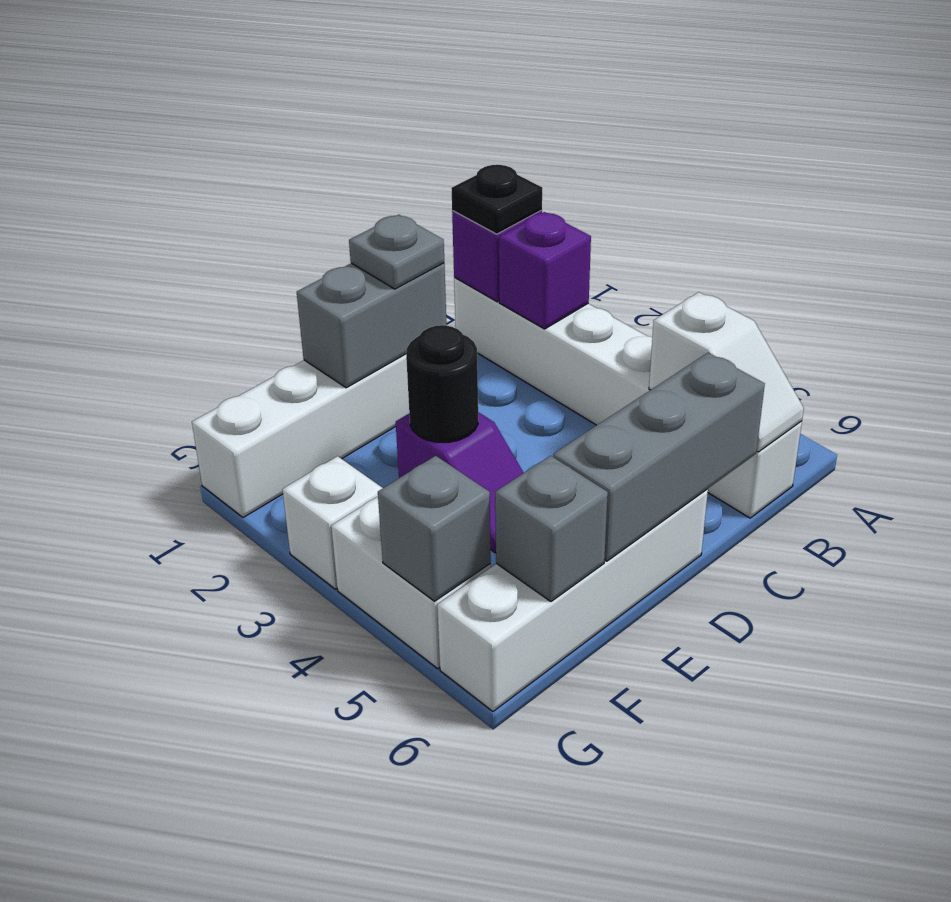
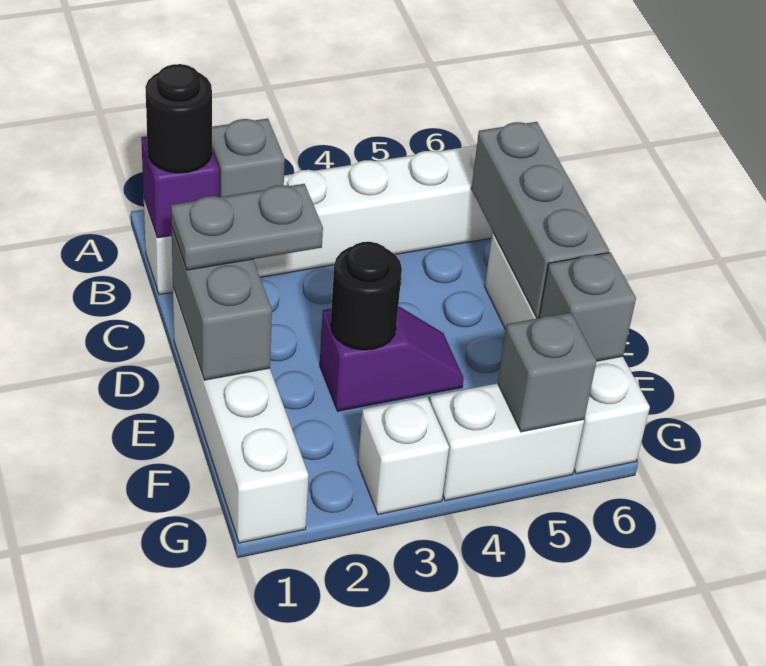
black 1x1 plate [452,165,542,234] -> black 1x1 round brick [145,64,212,173]
purple 1x1 brick [499,212,591,329] -> grey 1x1 brick [212,118,285,197]
white 1x2 slope [649,292,804,452] -> none
grey 1x1 plate [349,215,444,289] -> grey 1x2 plate [171,184,323,270]

